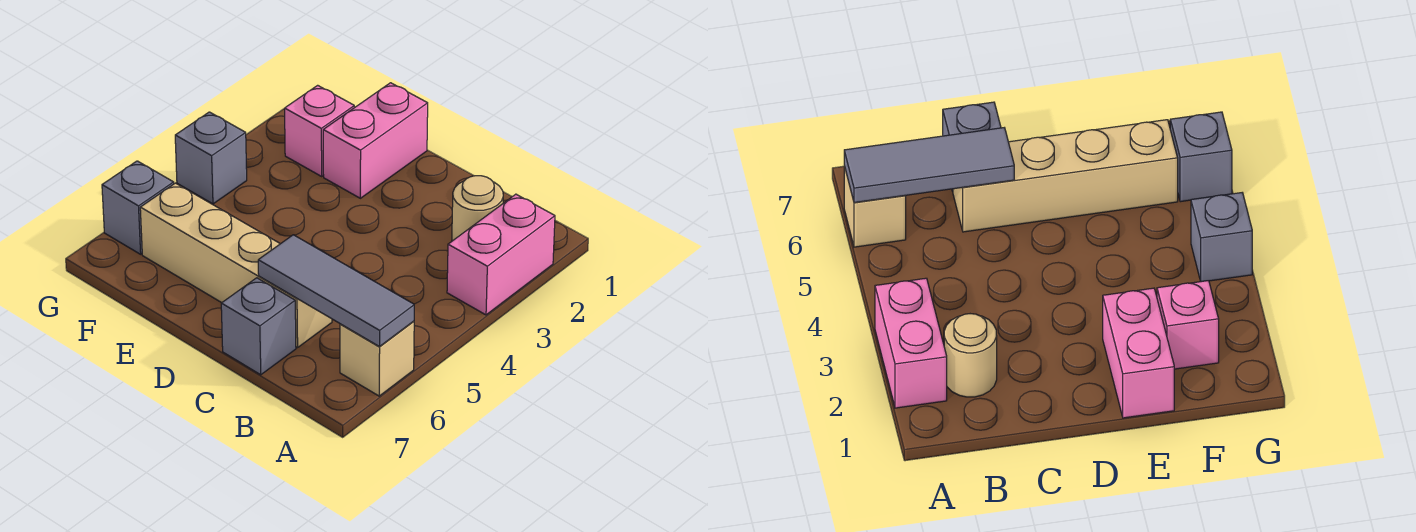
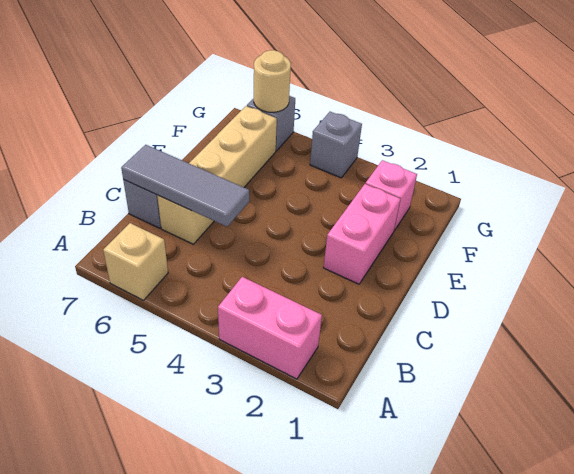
grey 1x3 tile [258,235,414,347] -> grey 1x3 tile turned to [121,145,249,227]
tan 1x1 round brick [452,176,503,241] -> tan 1x1 round brick moved to [254,50,291,112]
pink 1x2 brick [323,83,428,198] -> pink 1x2 brick turned to [324,184,400,284]

